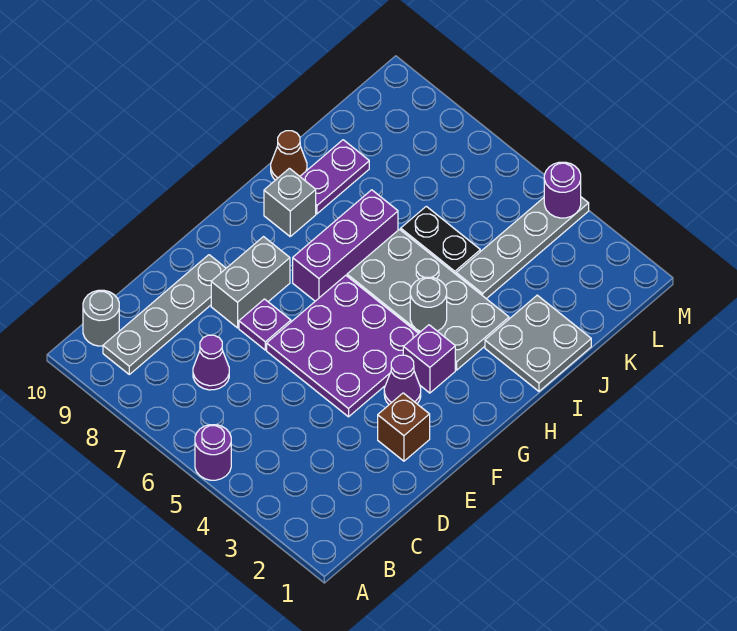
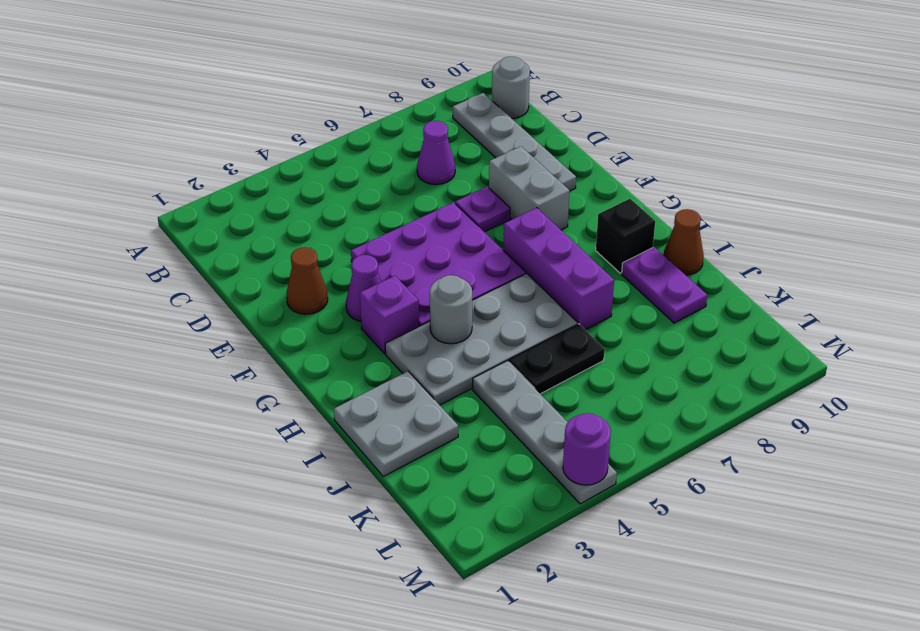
purple 1x1 round brick [195,425,231,480] -> none
brown 1x1 brick [378,393,430,461] -> brown 1x1 cone [286,247,328,314]
grey 1x1 brick [264,168,316,236] -> black 1x1 brick [596,199,655,273]

